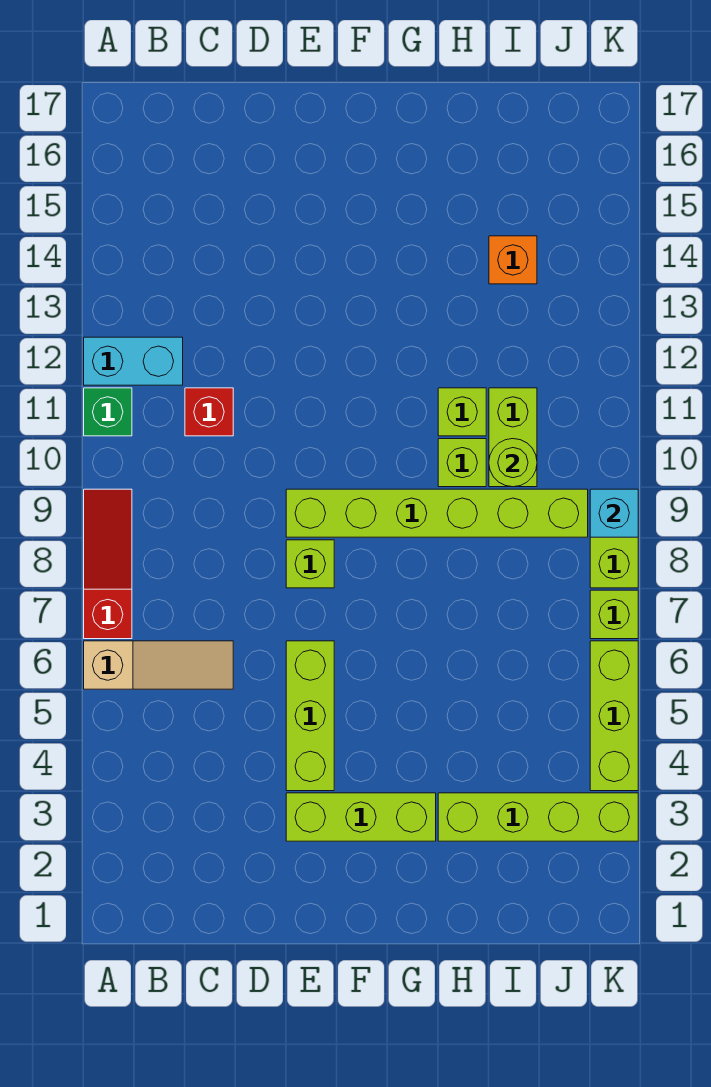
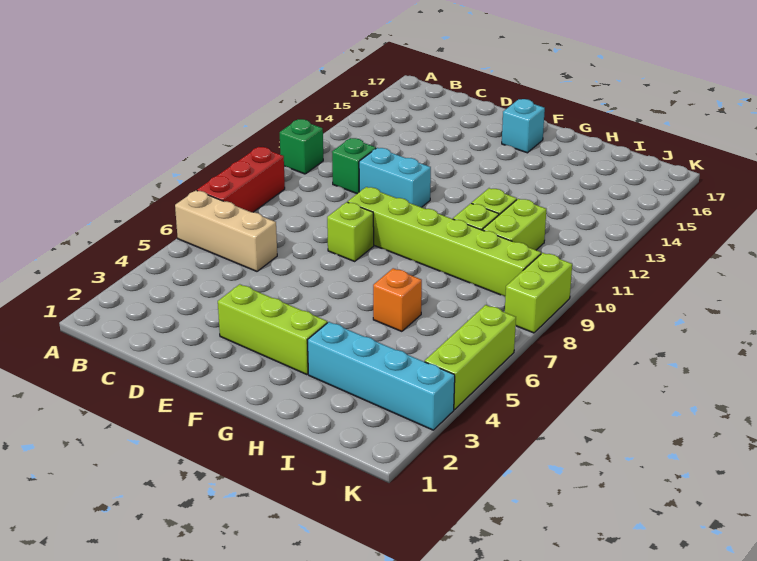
tan 1x3 slope [84,641,233,689] -> tan 1x3 brick [175,190,277,271]
red 1x3 slope [84,489,132,639] -> red 1x3 brick [197,147,285,212]
cyan 1x2 brick [84,337,183,385] -> cyan 1x2 brick moved to [359,148,431,207]
red 1x1 brick [185,388,233,436] -> green 1x1 brick [332,138,376,194]
lime 1x3 brick [286,641,334,791] -> none
lime 1x4 brick [438,793,638,841] -> cyan 1x4 brick [308,322,455,430]
lime 1x1 round brick [489,439,537,487] -> none
orange 1x1 brick [489,236,537,284] -> orange 1x1 brick moved to [373,268,422,331]
lime 1x1 brick [590,590,638,639] -> none
cyan 1x1 brick [590,489,638,537] -> cyan 1x1 brick moved to [502,99,545,153]

